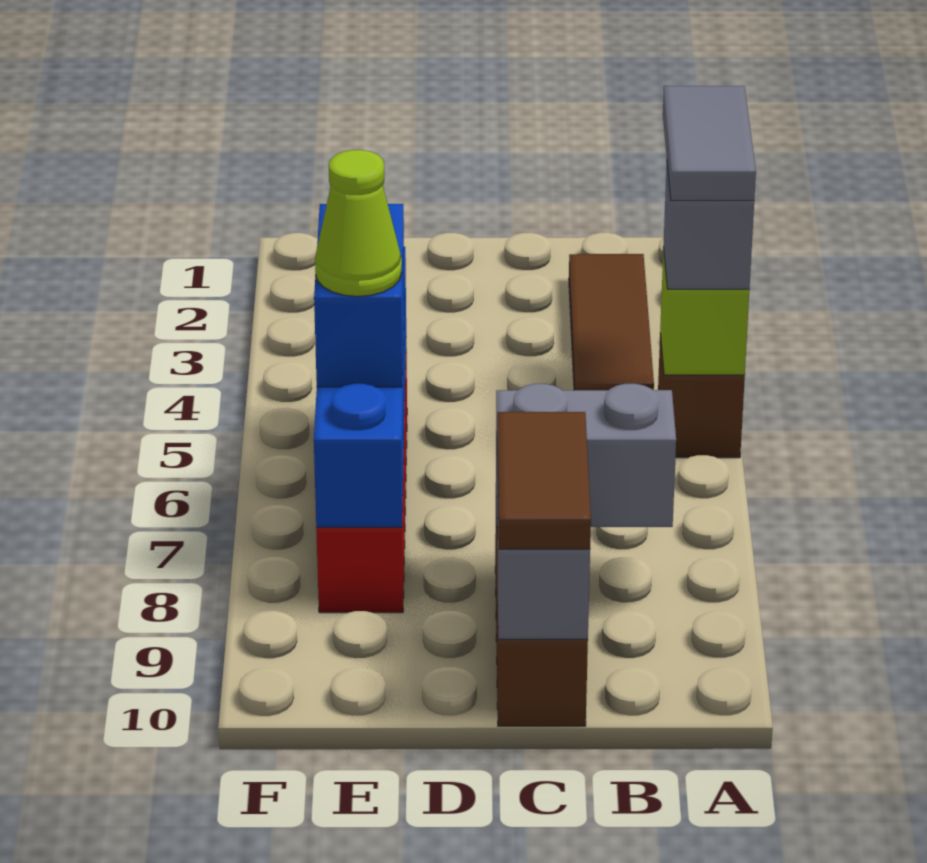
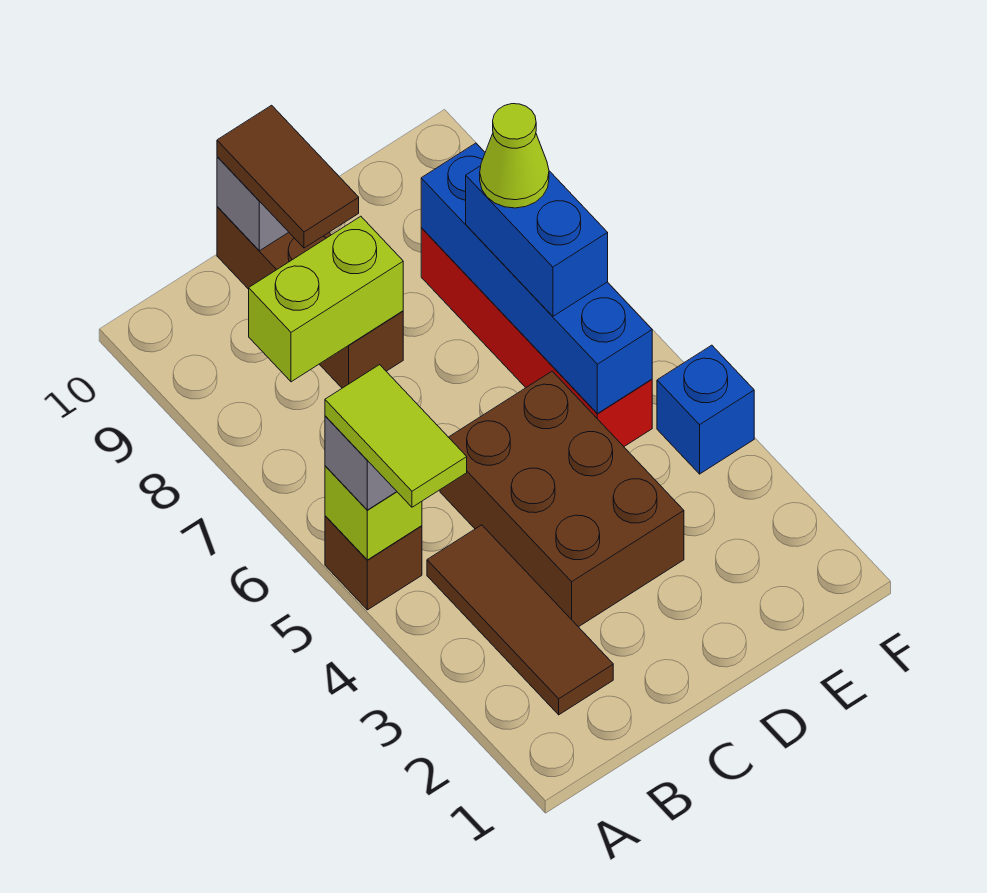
grey 1x2 tile [663,86,756,201] -> lime 1x2 tile [325,365,467,507]
grey 1x2 brick [496,384,676,527] -> lime 1x2 brick [249,216,403,382]
none -> brown 2x3 brick [440,371,684,627]
none -> blue 1x1 brick [657,345,754,474]

